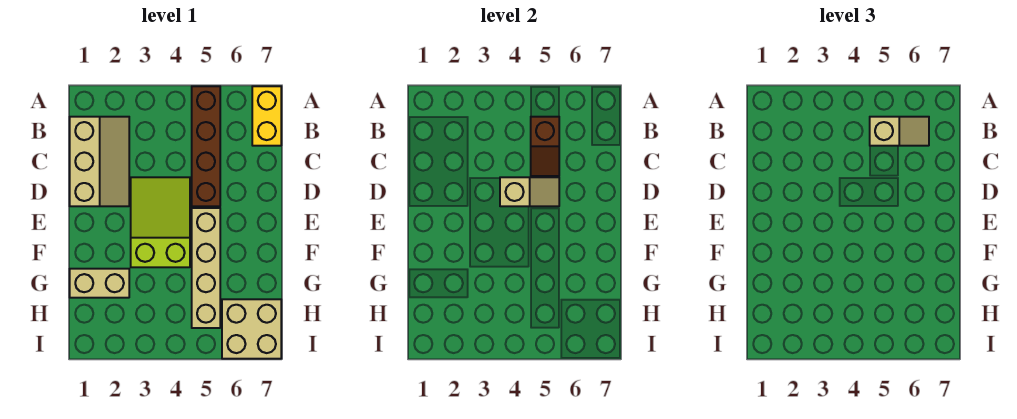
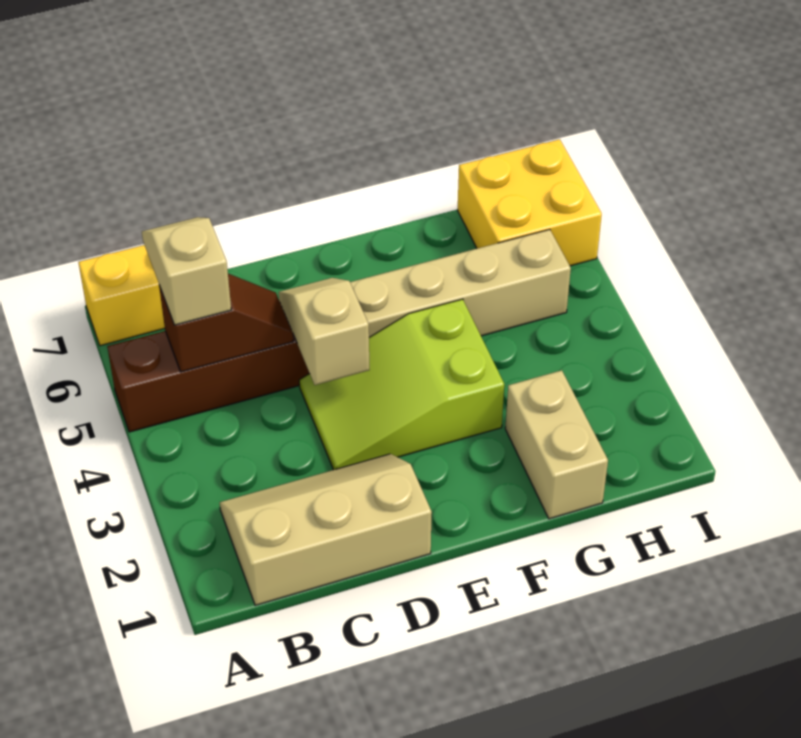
tan 2x2 brick [222,299,281,359] -> yellow 2x2 brick [458,139,602,266]

